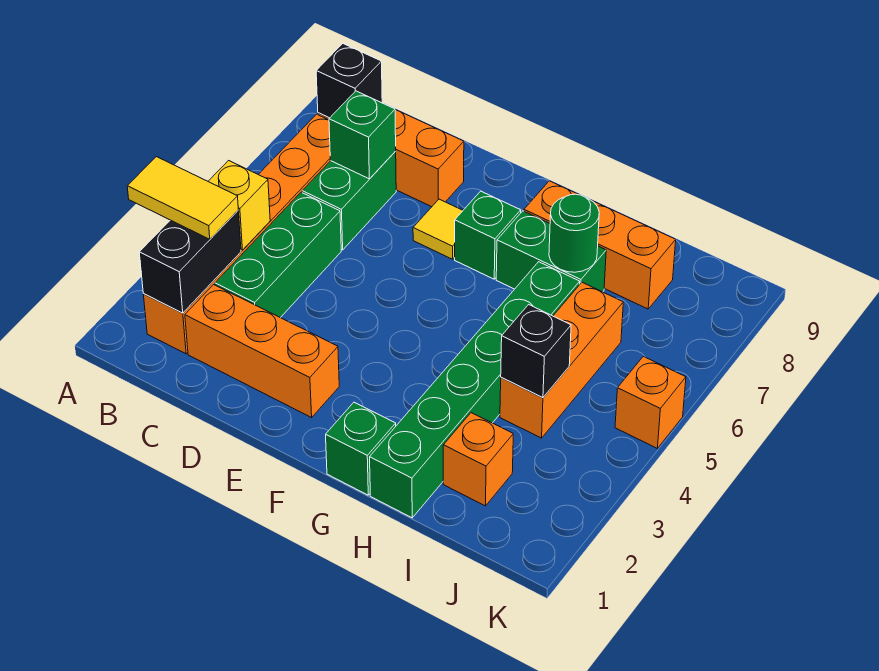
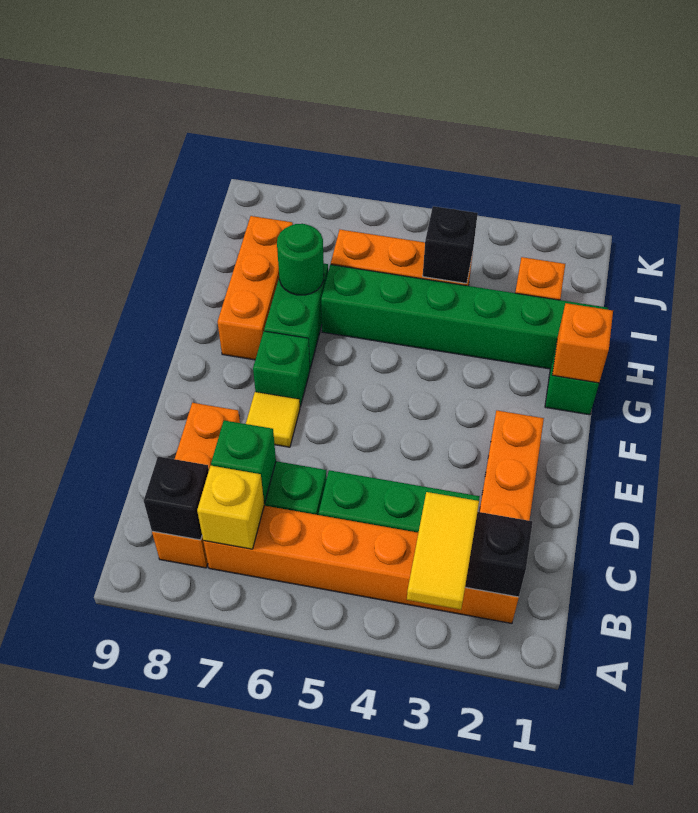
yellow 1x1 brick [208,161,270,250] -> yellow 1x1 brick moved to [197,465,264,549]
orange 1x1 brick [615,356,686,448] -> orange 1x1 brick moved to [552,303,613,383]

